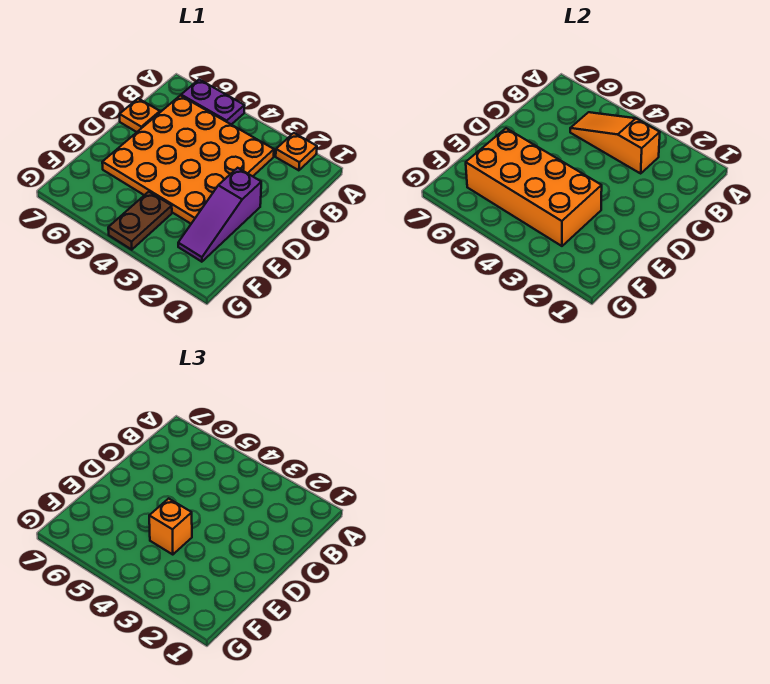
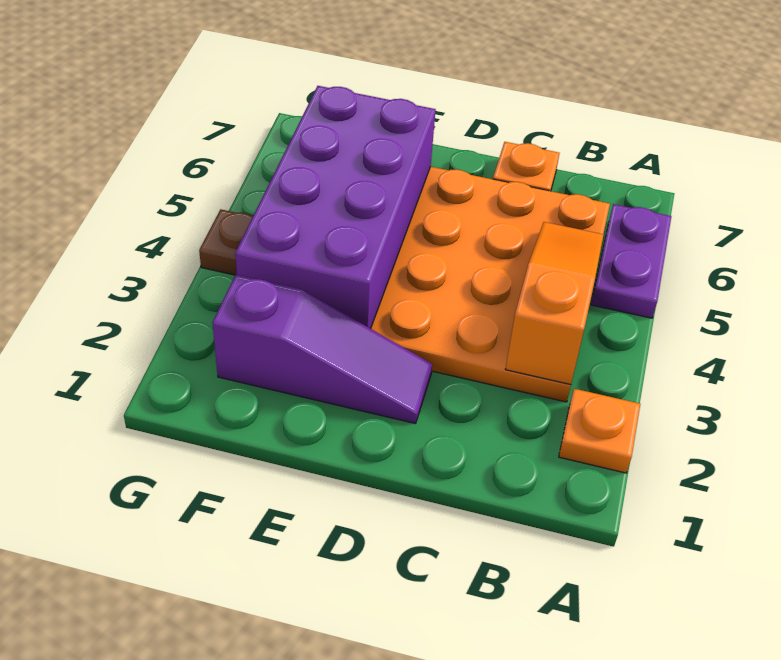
purple 1x3 slope [178,168,261,262] -> purple 1x3 slope turned to [212,275,432,424]
orange 2x4 brick [466,128,602,246] -> purple 2x4 brick [235,86,436,329]
orange 1x1 brick [149,499,192,555] -> none

